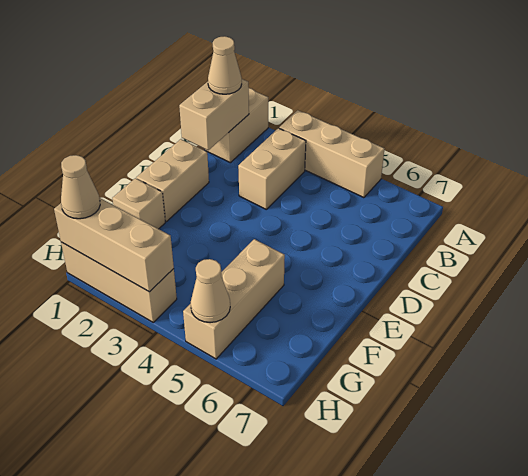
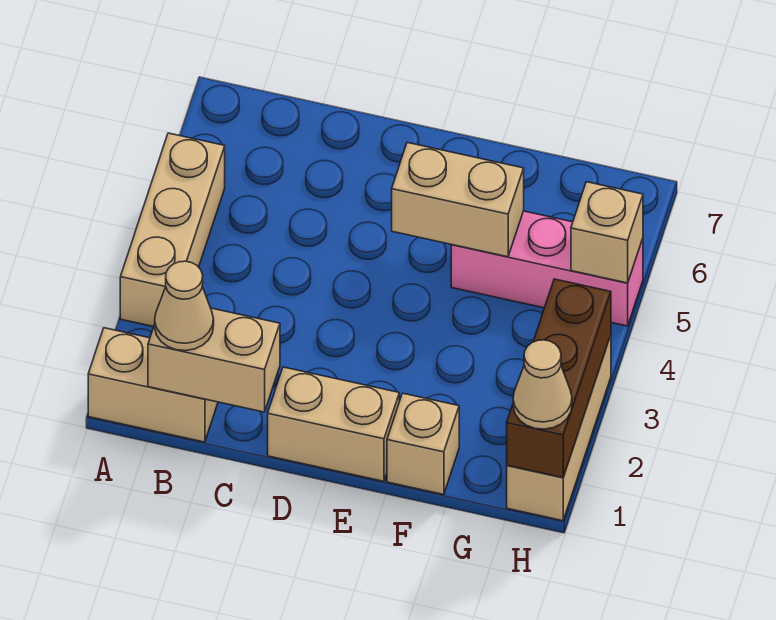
tan 1x2 brick [238,128,306,209] -> tan 1x2 brick moved to [392,143,524,257]
tan 1x3 brick [183,239,285,359] -> pink 1x3 brick [451,211,643,326]
tan 1x3 brick [54,198,174,292] -> brown 1x3 brick [507,279,611,478]
tan 1x1 cone [191,259,230,323] -> tan 1x1 brick [571,182,643,283]

